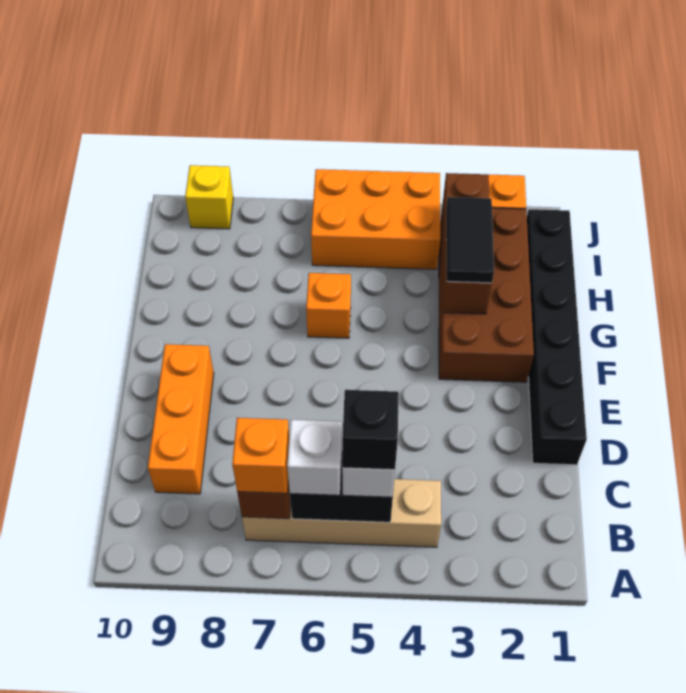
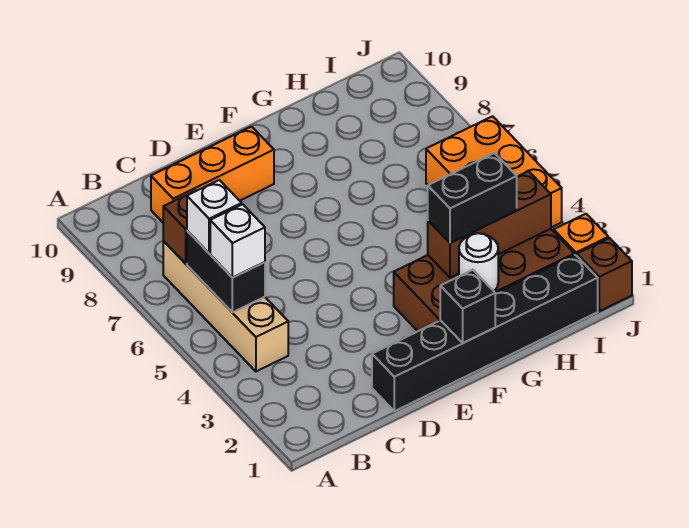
black 1x1 brick [342,390,399,470] -> black 1x1 brick moved to [440,270,495,343]
orange 1x1 brick [232,418,289,493] -> none
none -> white 1x1 round brick [459,233,498,291]
black 1x2 tile [446,197,494,283] -> black 1x2 brick [428,153,517,243]
orange 1x1 brick [306,273,351,338] -> none
none -> brown 1x1 brick [577,238,632,311]
yellow 1x1 brick [185,165,233,229] -> none

